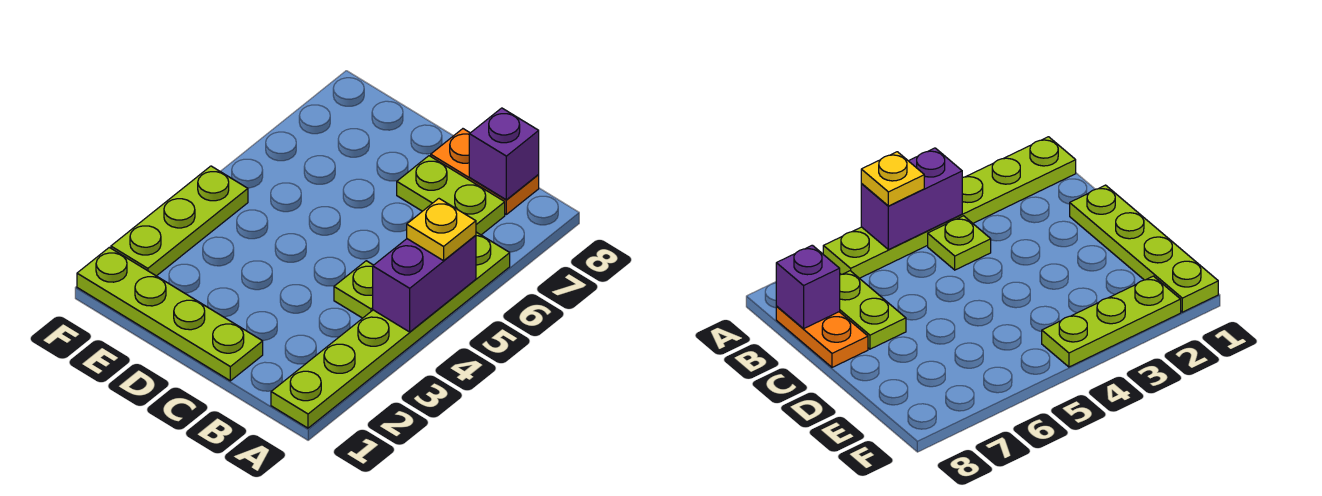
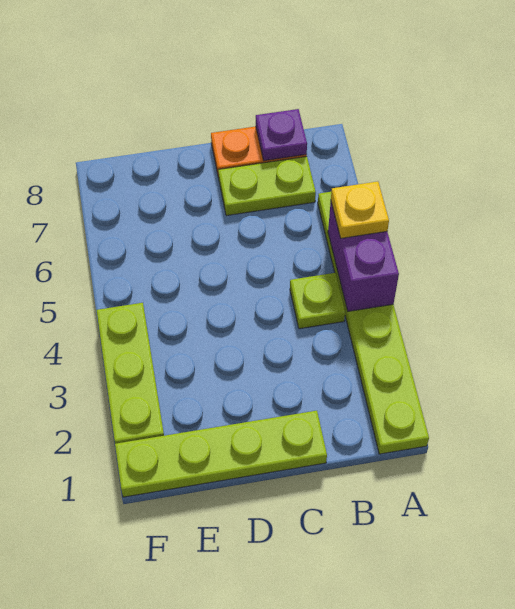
purple 1x1 brick [469,108,539,200] -> purple 1x1 plate [256,109,307,161]

